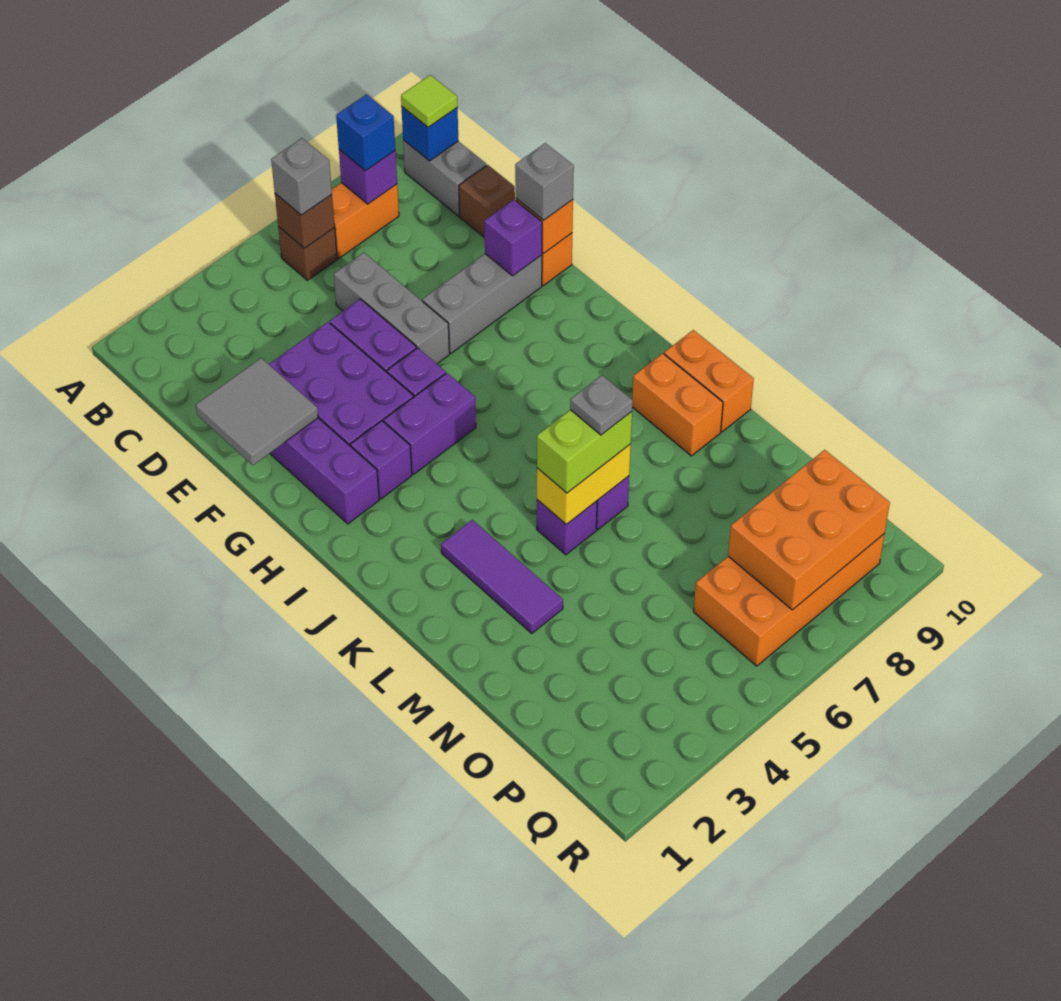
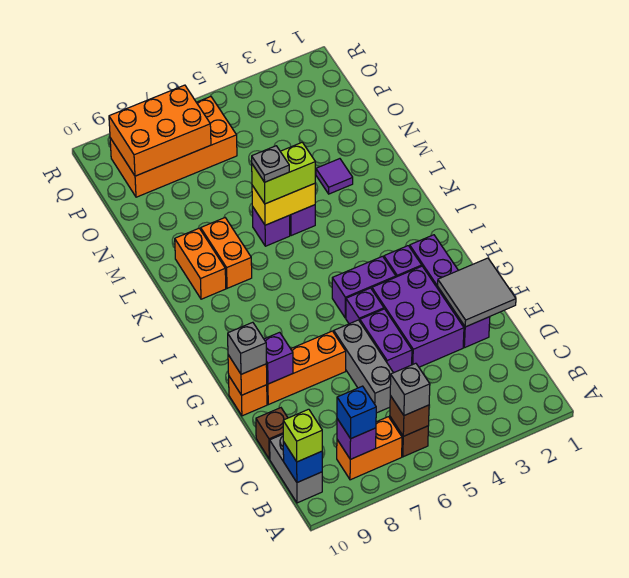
lime 1x1 tile [401,75,457,127] -> lime 1x1 brick [283,409,322,462]
grey 1x3 brick [422,254,542,353] -> orange 1x3 brick [267,331,346,405]
purple 1x3 tile [441,520,563,633] -> purple 1x1 tile [316,159,353,194]
orange 1x2 brick [664,330,754,432] -> orange 1x2 brick moved to [201,218,252,288]

